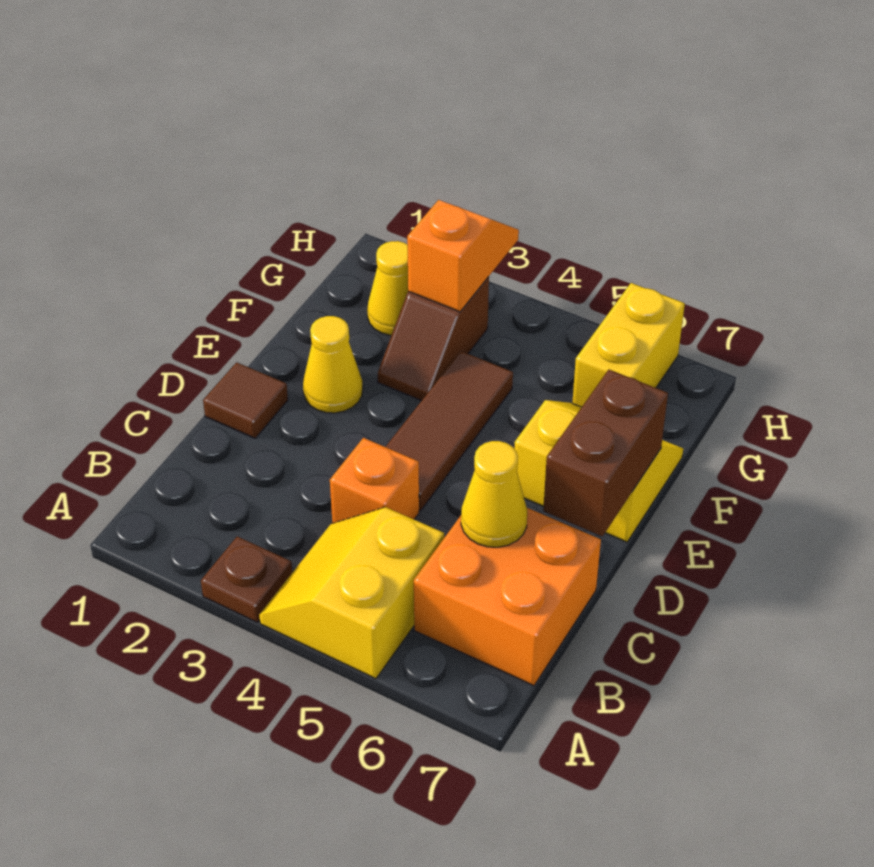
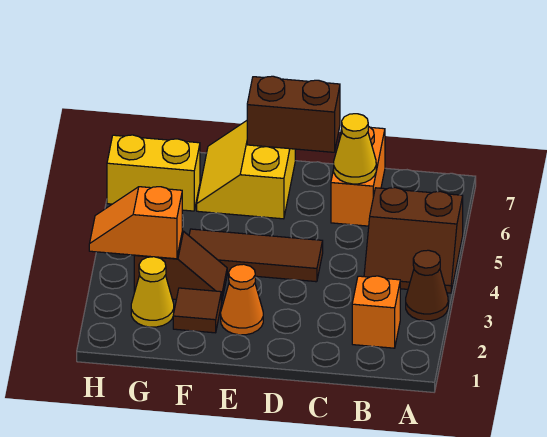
brown 1x1 plate [201,537,292,622] -> brown 1x1 cone [406,250,448,321]
yellow 2x2 slope [259,507,444,679] -> brown 2x2 slope [364,188,463,293]
orange 2x2 brick [414,508,601,686] -> orange 1x2 brick [331,126,385,226]
orange 1x1 brick [330,438,419,523] -> orange 1x1 brick moved to [352,276,400,348]
brown 1x1 tile [203,362,288,438] -> brown 1x1 tile moved to [173,288,221,333]
yellow 1x1 cone [303,316,363,413] -> orange 1x1 cone [221,264,263,335]

